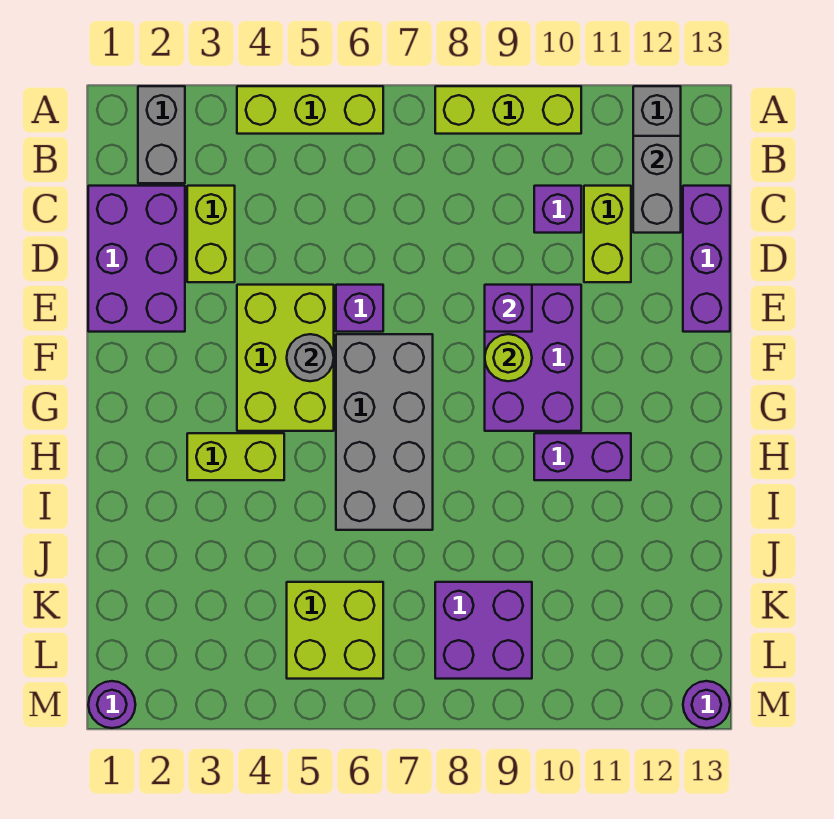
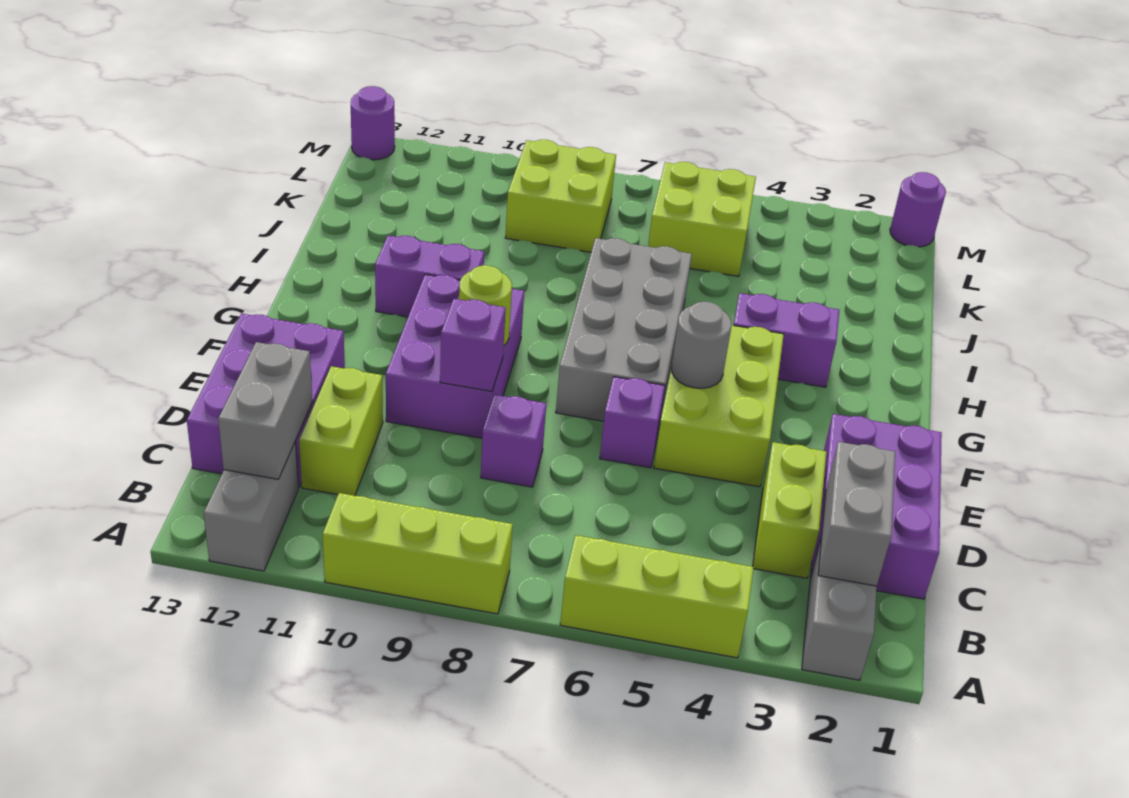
none -> grey 1x2 brick [818,442,895,586]
purple 1x1 brick [534,186,581,233] -> purple 1x1 brick moved to [481,394,546,487]
purple 1x3 brick [683,186,730,332] -> purple 2x3 brick [187,314,345,488]
lime 1x2 brick [187,433,284,480] -> purple 1x2 brick [734,293,839,387]
purple 2x2 brick [435,582,532,679] -> lime 2x2 brick [505,140,616,252]

